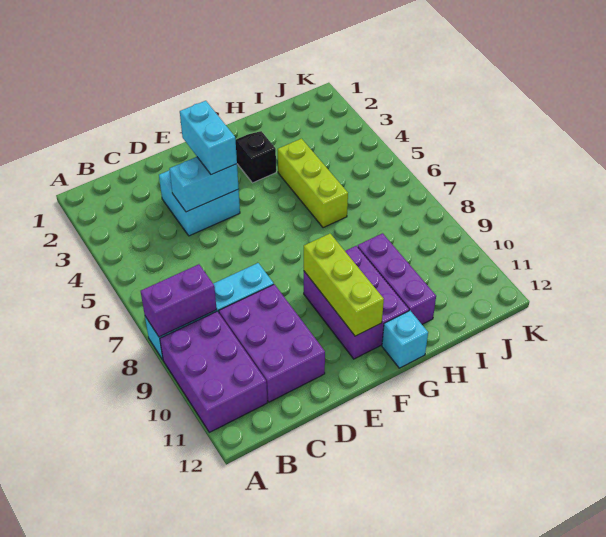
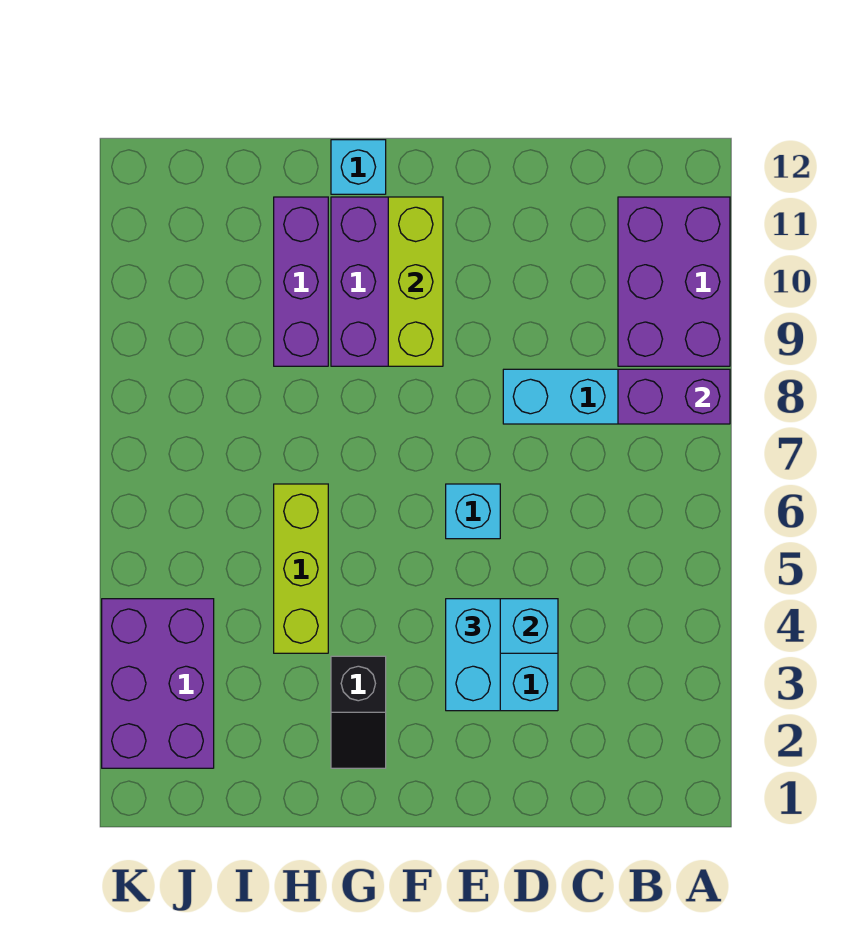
purple 2x3 brick [219,284,325,402] -> purple 2x3 brick moved to [102,599,214,768]
none -> cyan 1x1 brick [446,484,500,539]

